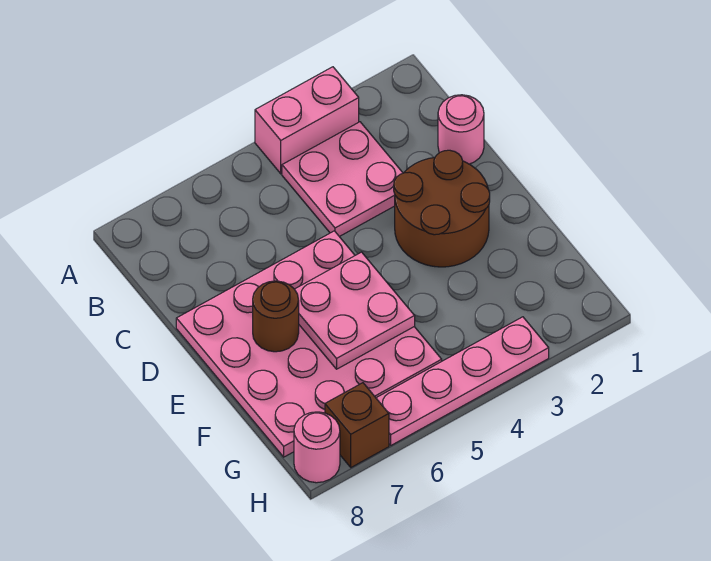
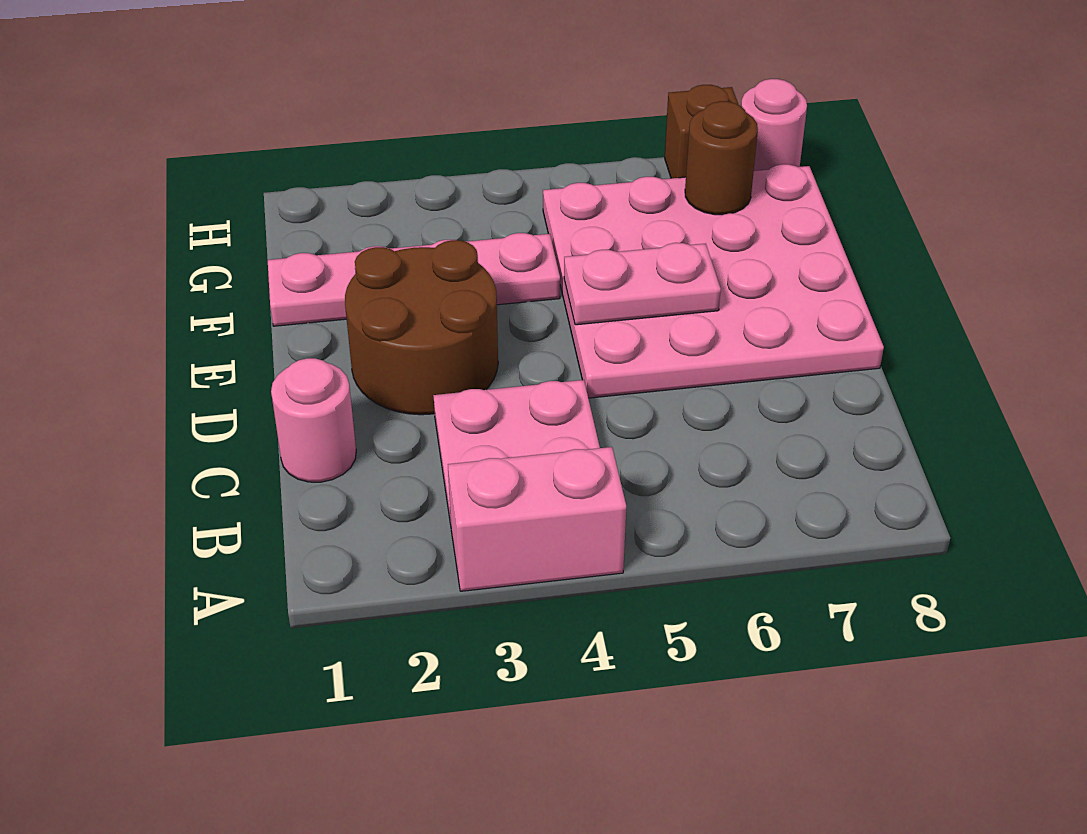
pink 2x2 plate [295,252,415,369] -> pink 1x2 plate [564,243,721,325]
brown 1x1 round brick [253,281,299,352] -> brown 1x1 round brick moved to [685,101,758,215]
pink 1x4 plate [376,317,549,445] -> pink 1x4 plate moved to [268,233,560,326]

